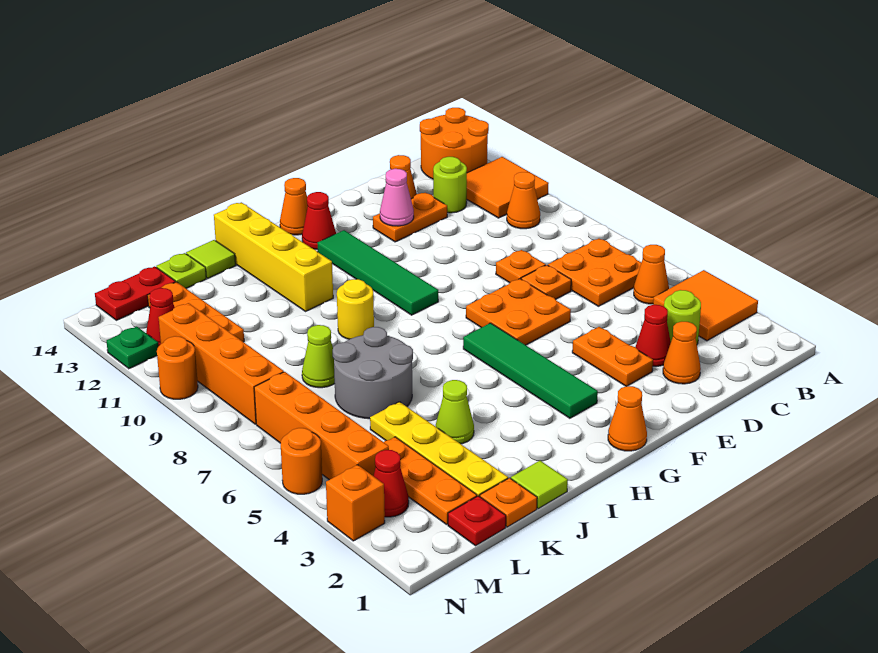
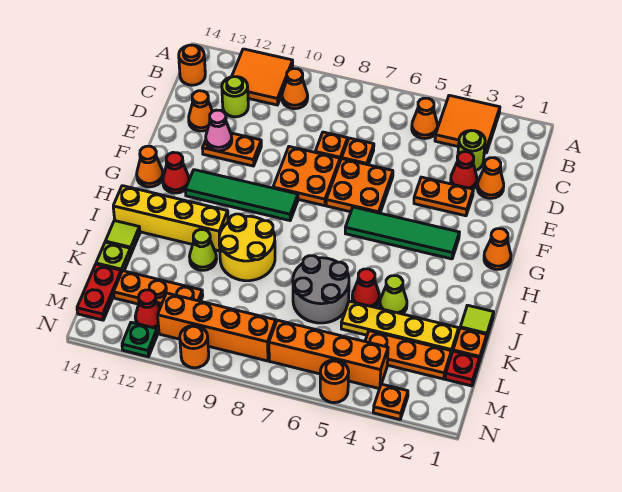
orange 2x2 round brick [420,108,489,179] -> orange 1x1 round brick [179,45,205,85]
orange 2x2 plate [548,239,641,306] -> orange 2x2 plate moved to [273,147,340,206]
orange 1x2 plate [373,193,447,242] -> orange 1x2 plate turned to [202,133,261,166]
yellow 1x1 round brick [337,279,374,339] -> yellow 2x2 round brick [219,214,275,281]
lime 1x1 cone [302,325,335,388] -> lime 1x1 cone moved to [190,229,217,270]
red 1x1 cone [374,450,409,517] -> red 1x1 cone moved to [352,269,380,307]
orange 1x1 brick [326,465,385,541] -> orange 1x1 plate [373,384,408,419]

